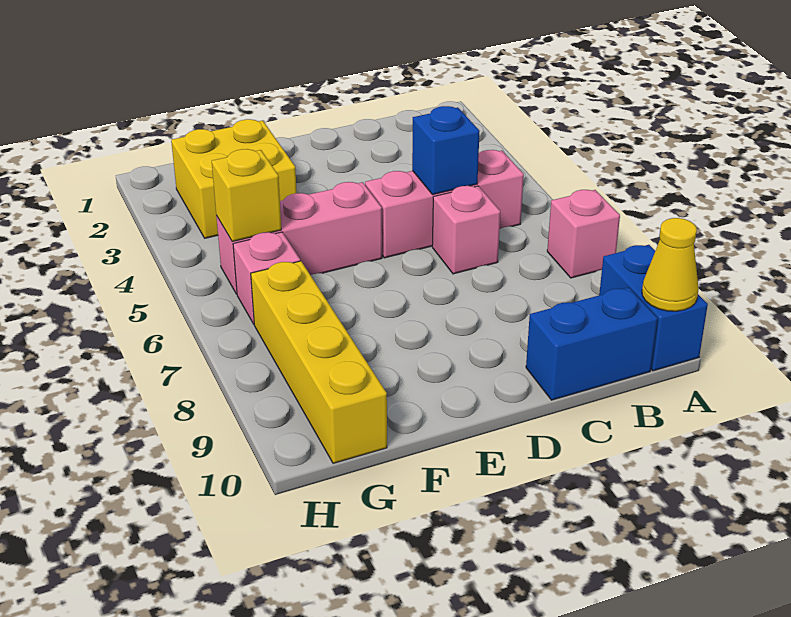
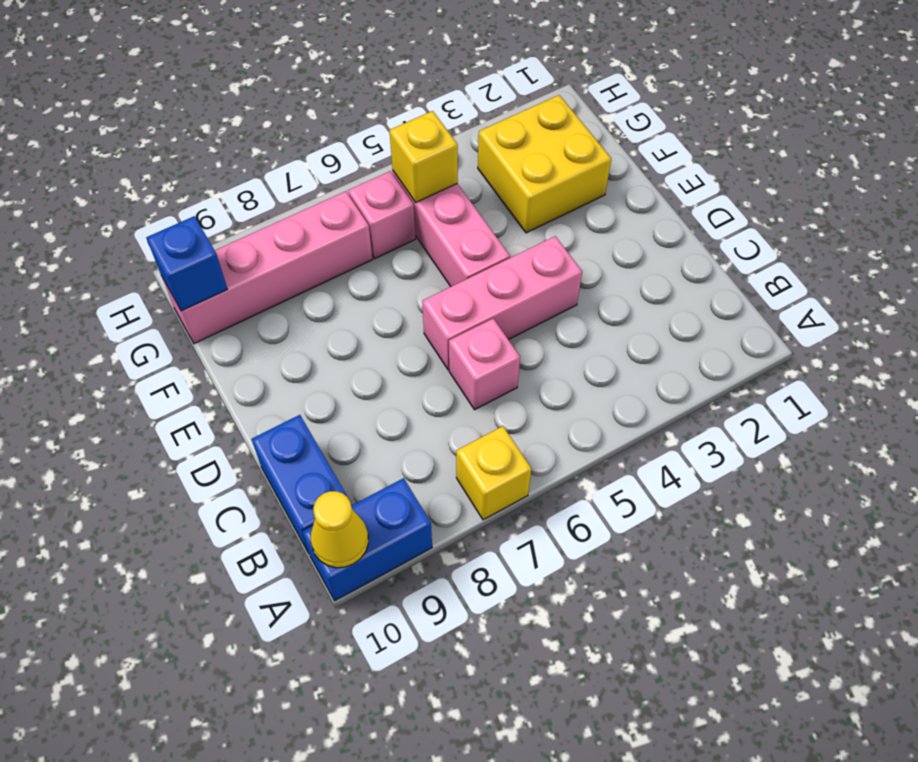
pink 1x1 brick [547,190,620,278] -> yellow 1x1 brick [456,426,531,520]
pink 1x3 brick [365,150,524,258] -> pink 1x3 brick turned to [422,236,582,370]
blue 1x1 brick [412,106,480,195] -> blue 1x1 brick moved to [146,216,227,311]
yellow 1x4 brick [251,261,387,463] -> pink 1x4 brick [162,191,373,344]

